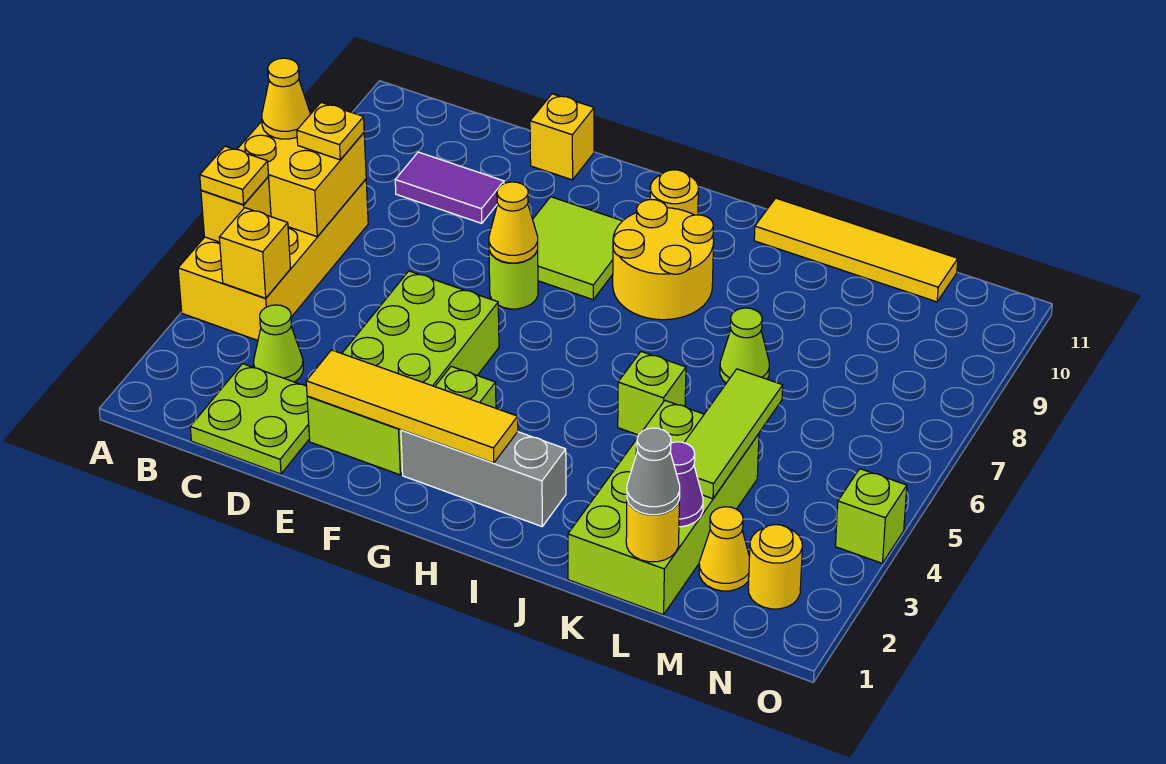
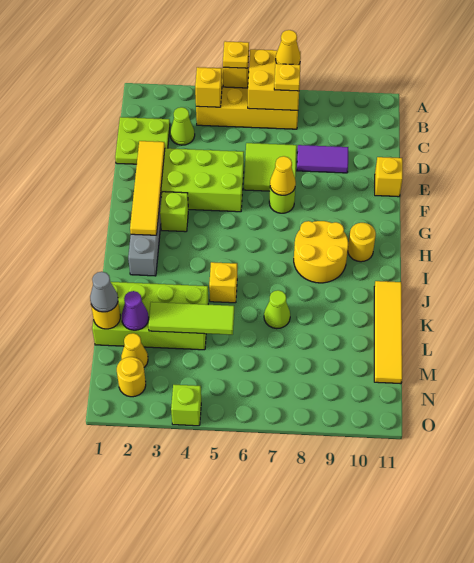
purple 1x2 tile [395,152,504,223] -> purple 1x2 tile turned to [297,145,348,173]
lime 2x2 tile [533,197,622,300] -> lime 2x2 tile moved to [244,143,297,191]
lime 1x1 brick [618,352,686,435] -> yellow 1x1 brick [209,262,237,303]

